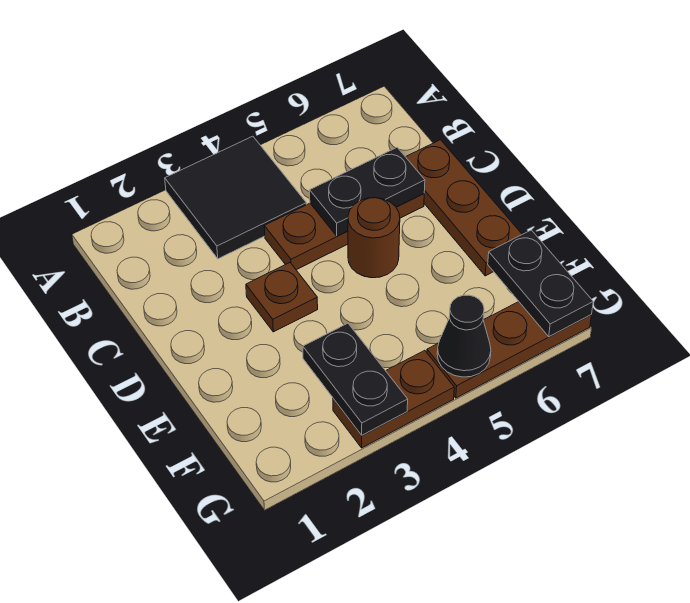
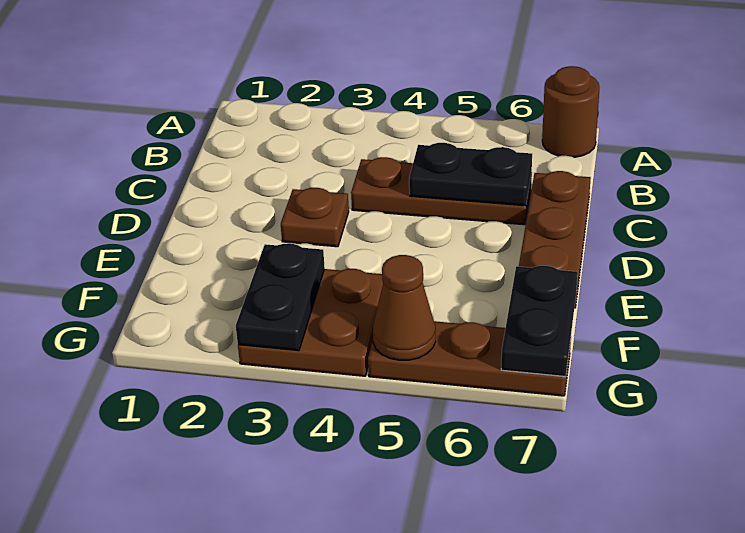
black 2x2 tile [165,136,306,259] -> none
brown 1x1 round brick [348,198,400,278] -> brown 1x1 round brick moved to [542,66,599,157]
brown 1x2 plate [333,350,454,448] -> brown 2x2 plate [238,269,383,376]
black 1x1 cone [437,295,491,377] -> brown 1x1 cone [373,255,435,360]

